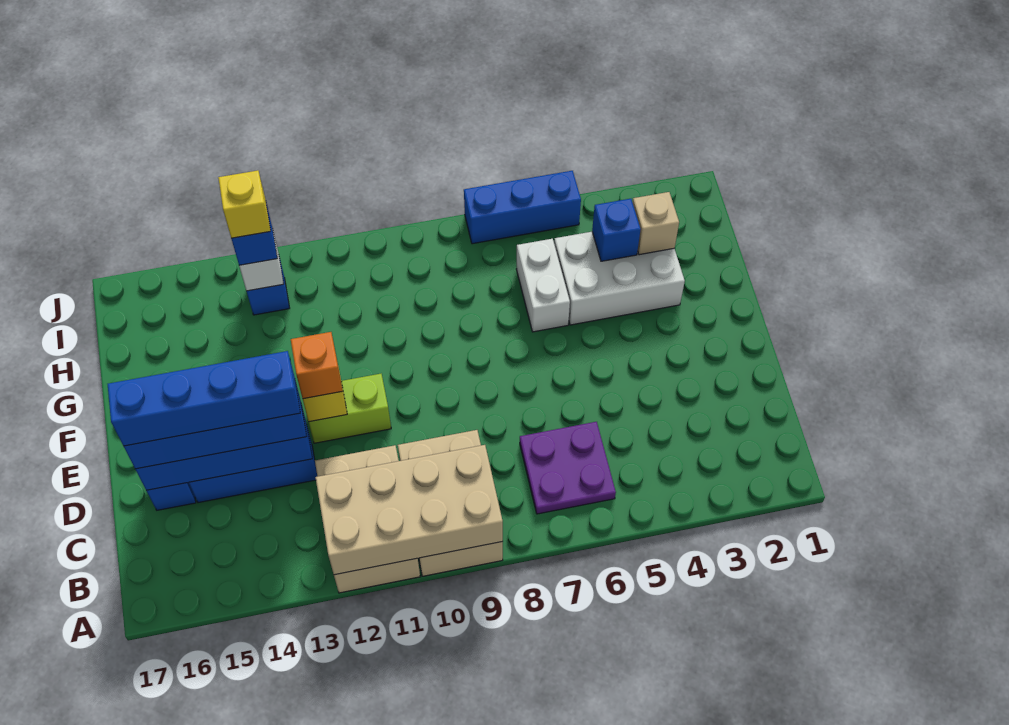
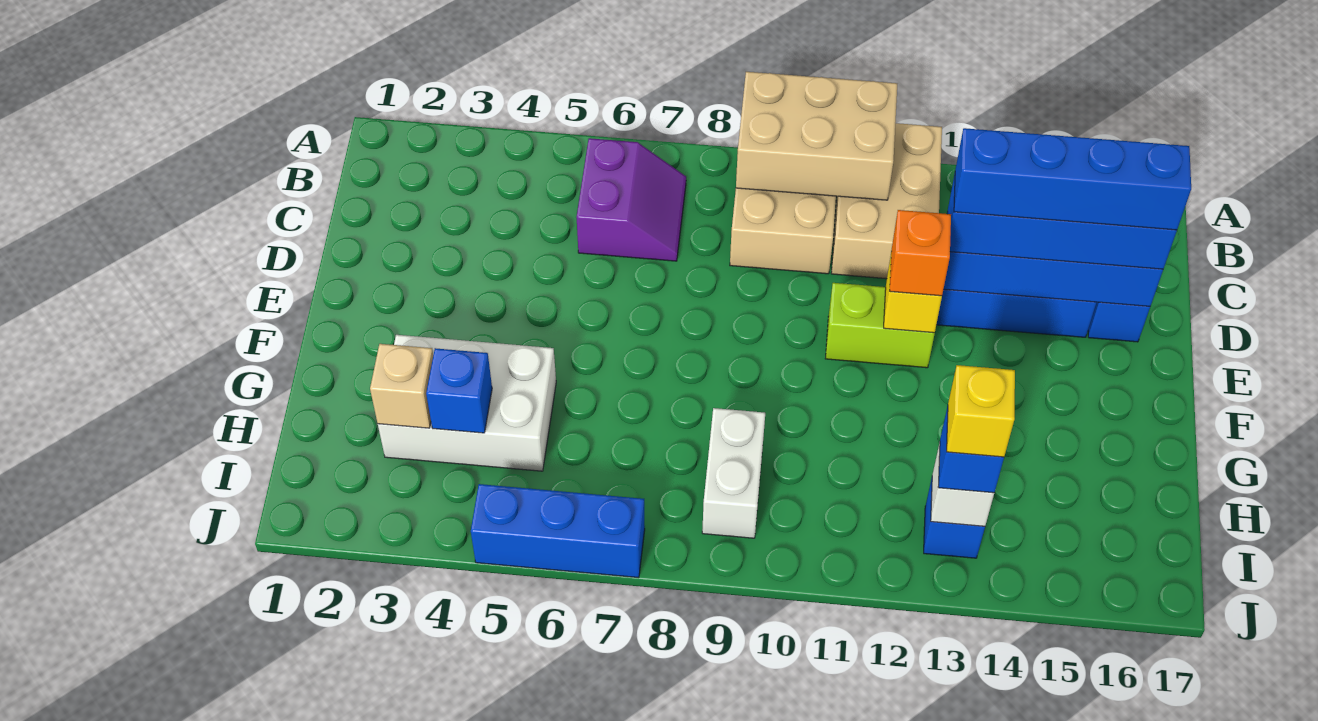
tan 2x4 brick [316,445,503,575] -> tan 2x3 brick [736,72,897,200]
purple 2x2 plate [520,422,616,514] -> purple 2x2 slope [576,138,686,261]
white 1x2 brick [516,239,570,332] -> white 1x2 brick moved to [702,408,765,538]

